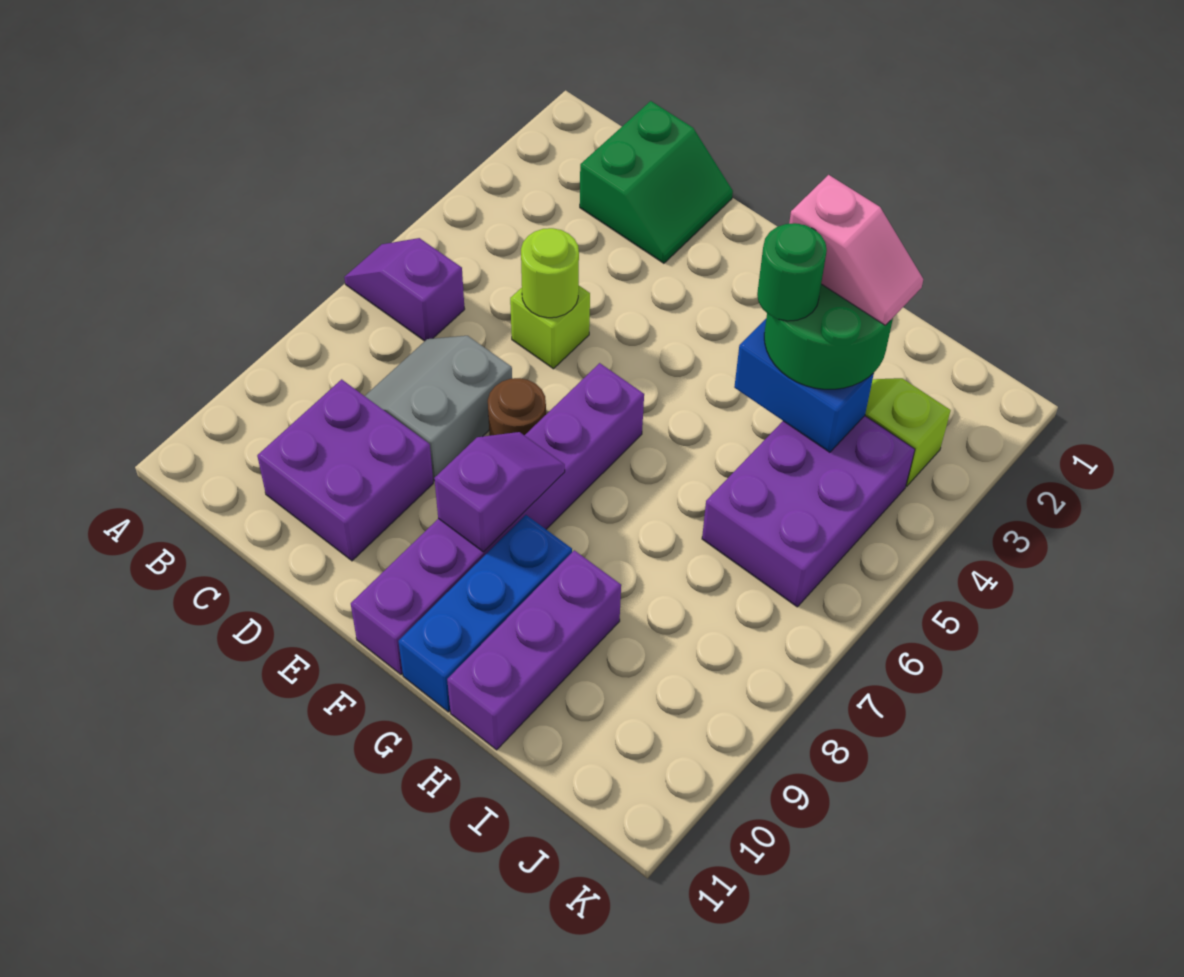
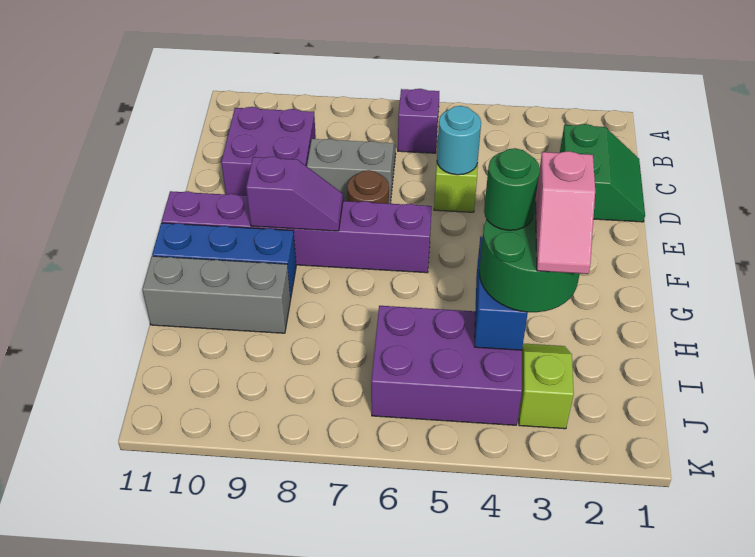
green 2x2 slope [580,101,733,263] -> green 2x2 slope turned to [560,124,645,222]
lime 1x1 round brick [521,228,579,318] -> cyan 1x1 round brick [437,106,481,175]
purple 1x3 brick [447,550,621,750] -> grey 1x3 brick [142,256,291,333]

